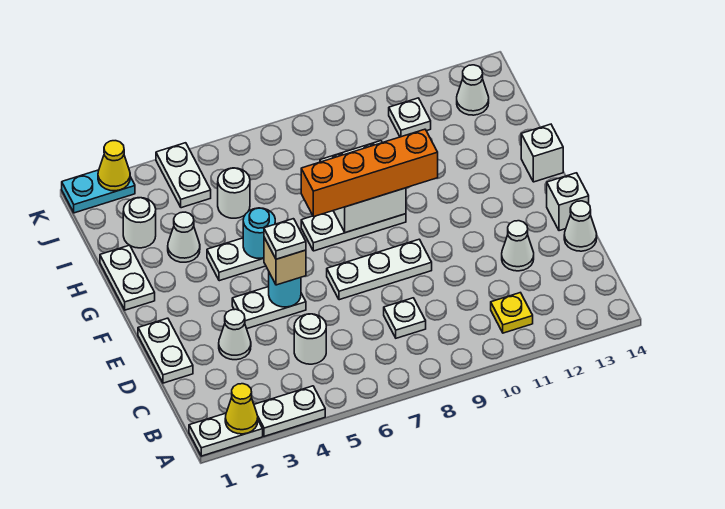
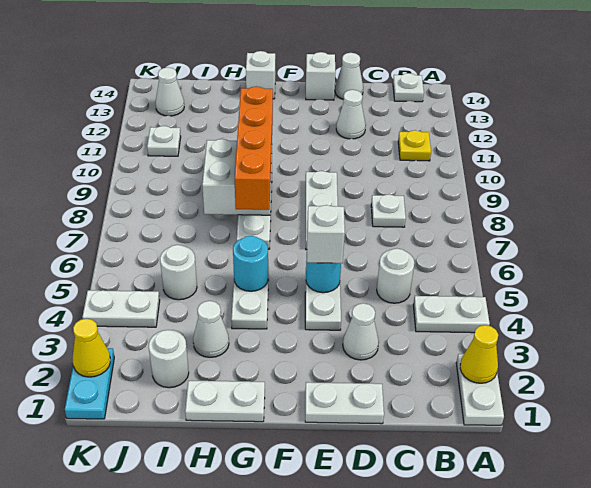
white 1x2 plate [254,386,325,436] -> white 1x2 plate turned to [413,296,490,333]
tan 1x1 brick [264,238,306,285] -> white 1x1 brick [307,205,345,263]
white 1x1 plate [264,219,306,259] -> white 1x1 plate moved to [393,73,424,102]

